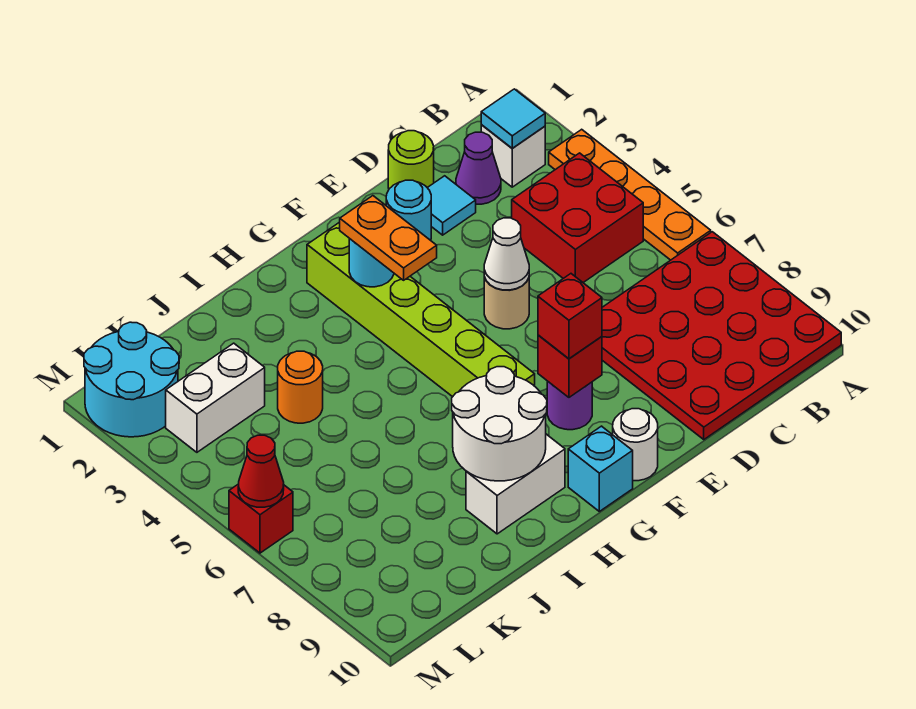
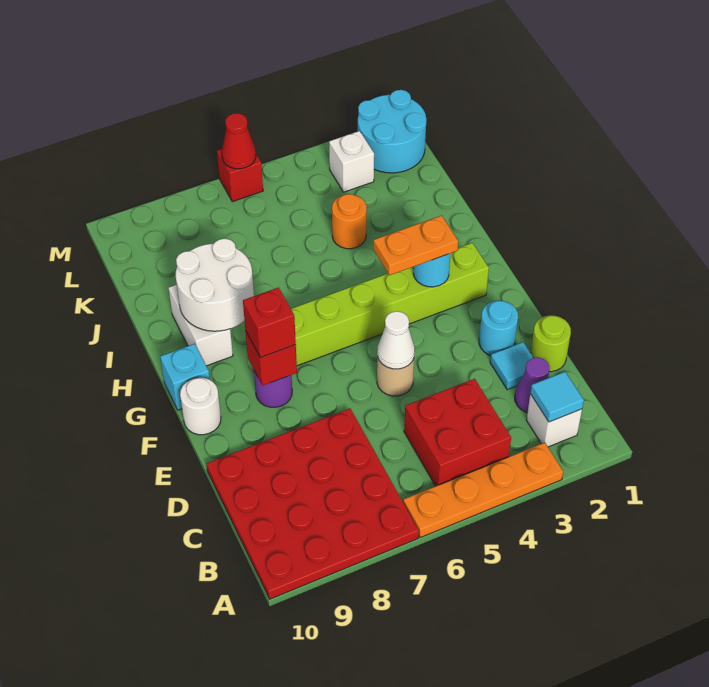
white 1x2 brick [166,343,265,452] -> white 1x1 brick [329,131,374,192]

